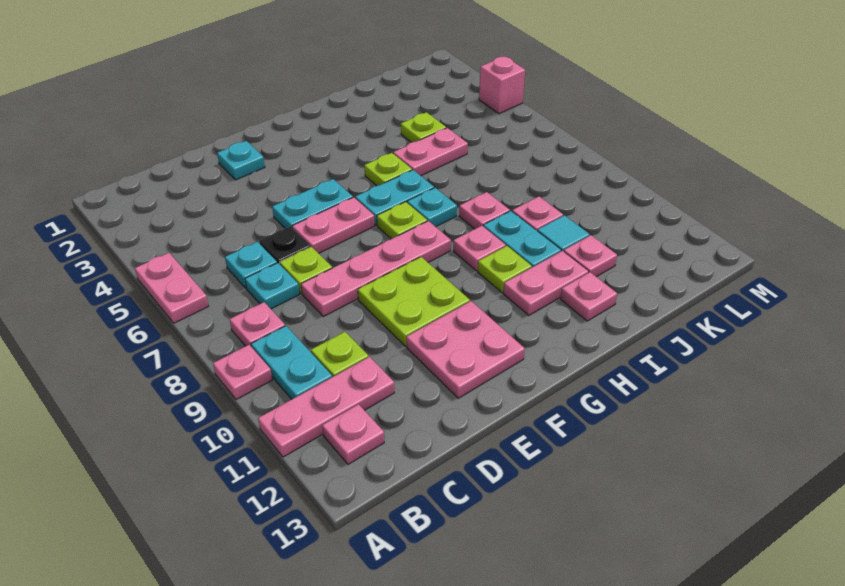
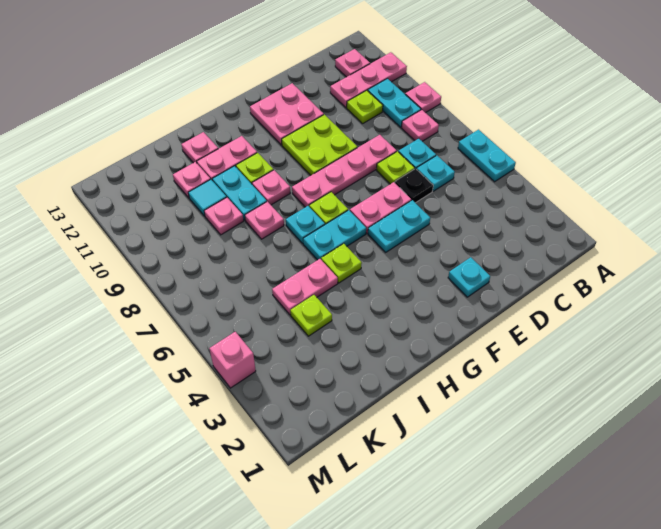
pink 1x2 plate [135,253,208,323] -> cyan 1x2 plate [458,130,516,182]

